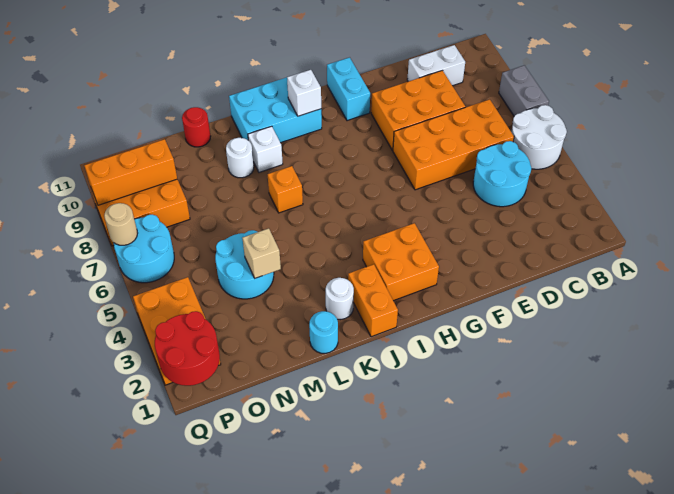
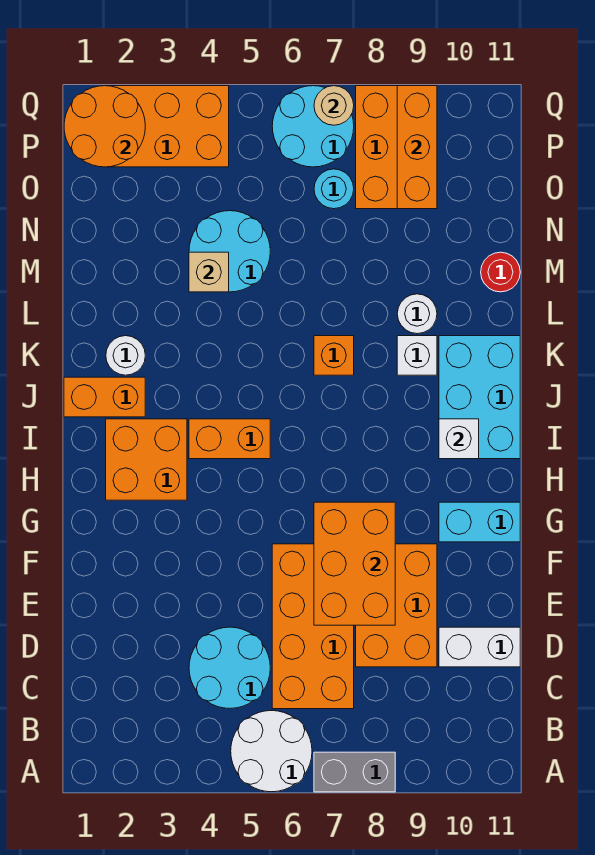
white 1x2 brick [407,45,465,86] -> white 1x2 brick turned to [439,627,520,667]
none -> orange 2x3 brick [314,502,395,625]
none -> orange 1x2 brick [189,419,270,459]
cyan 1x1 round brick [309,311,338,353] -> cyan 1x1 round brick moved to [314,169,354,209]
red 2x2 round brick [155,311,220,386] -> orange 2x2 round brick [64,86,145,167]

